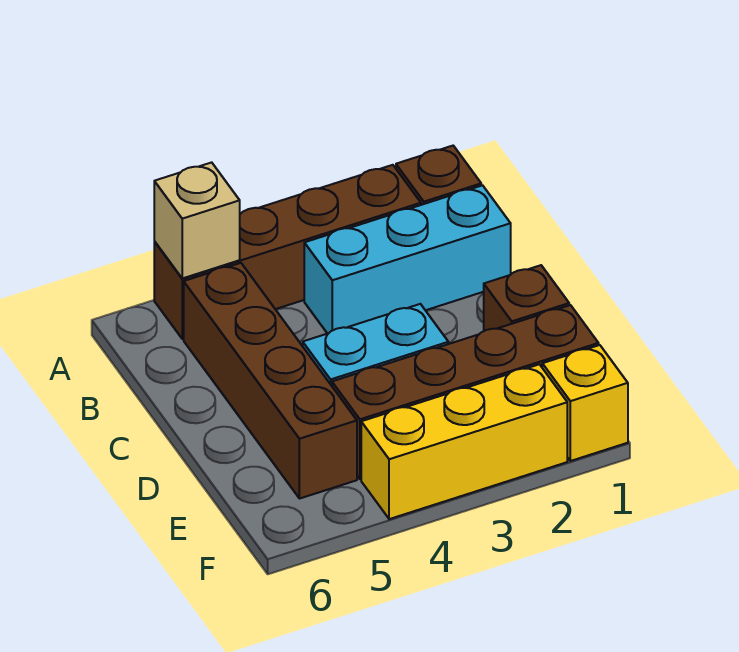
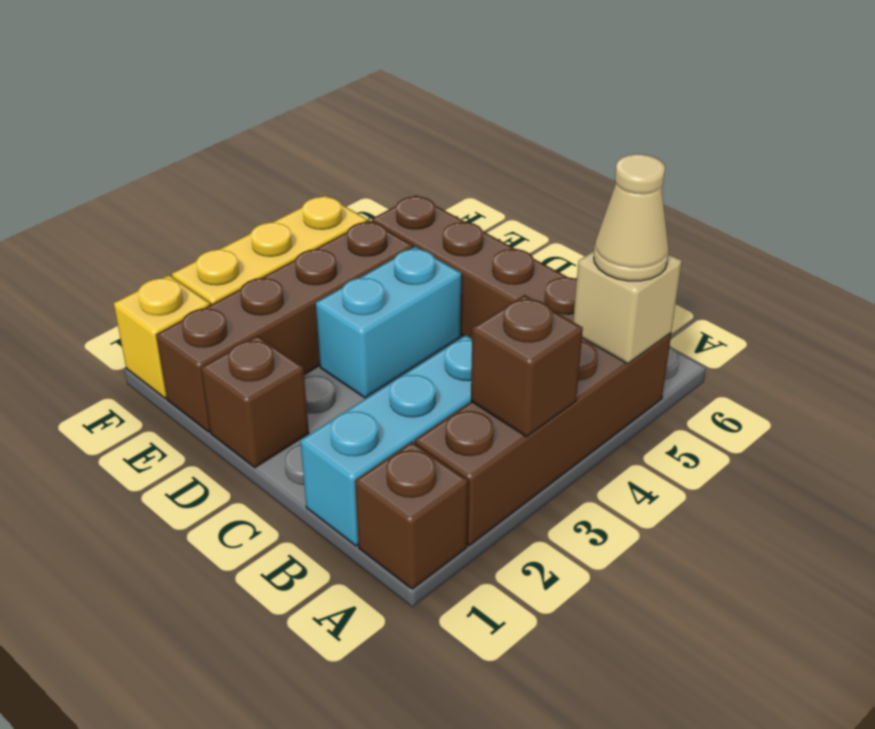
none -> brown 1x1 brick [471,295,583,437]
none -> tan 1x1 cone [594,154,669,281]

